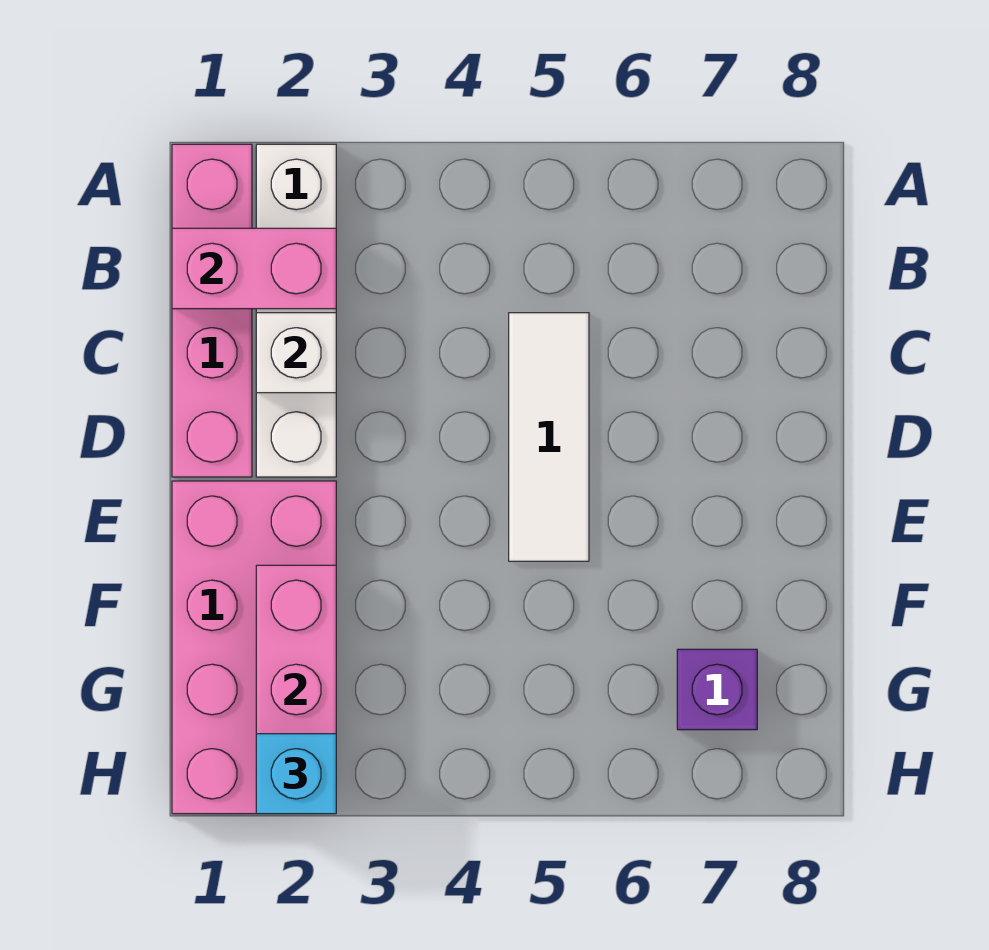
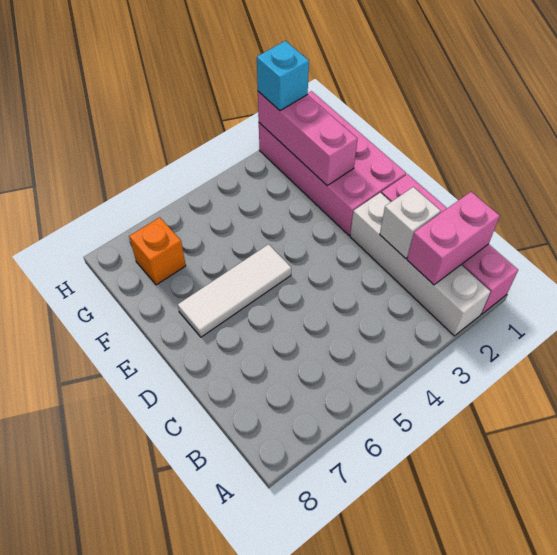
white 1x3 tile [509,313,589,561] -> white 1x3 tile turned to [178,244,291,337]
purple 1x1 brick [677,649,757,730] -> orange 1x1 brick [129,217,186,285]

